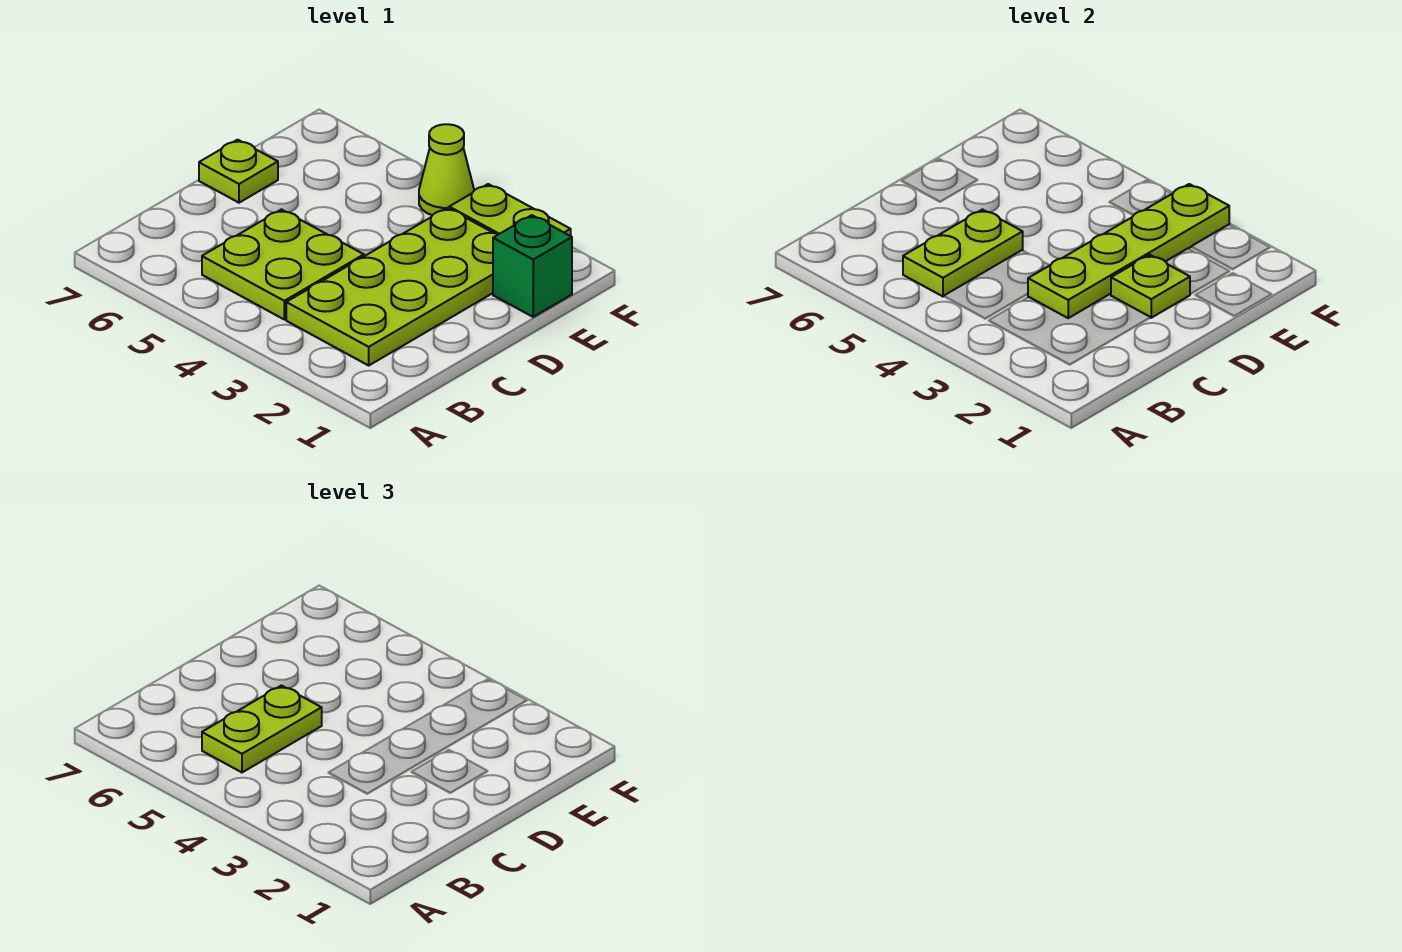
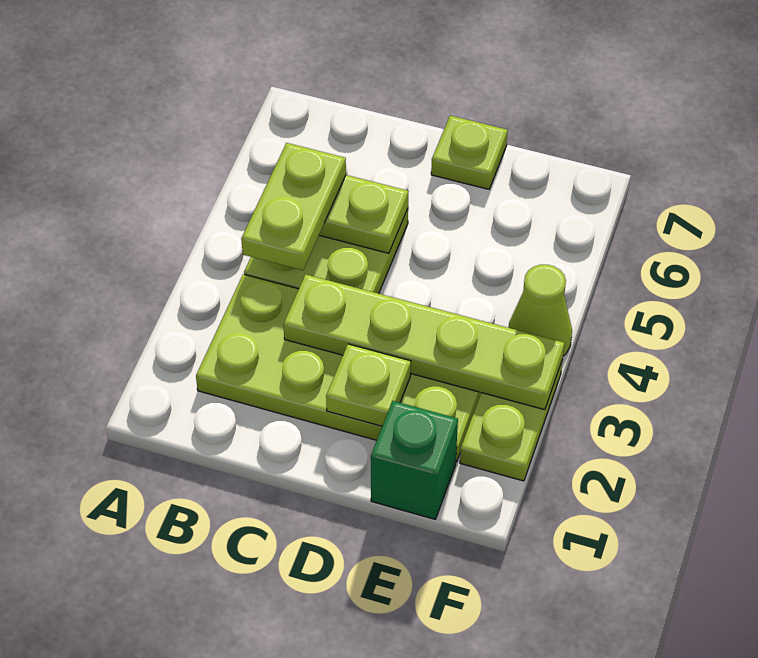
lime 1x2 plate [202,686,322,772] -> lime 1x2 plate turned to [241,143,346,270]

